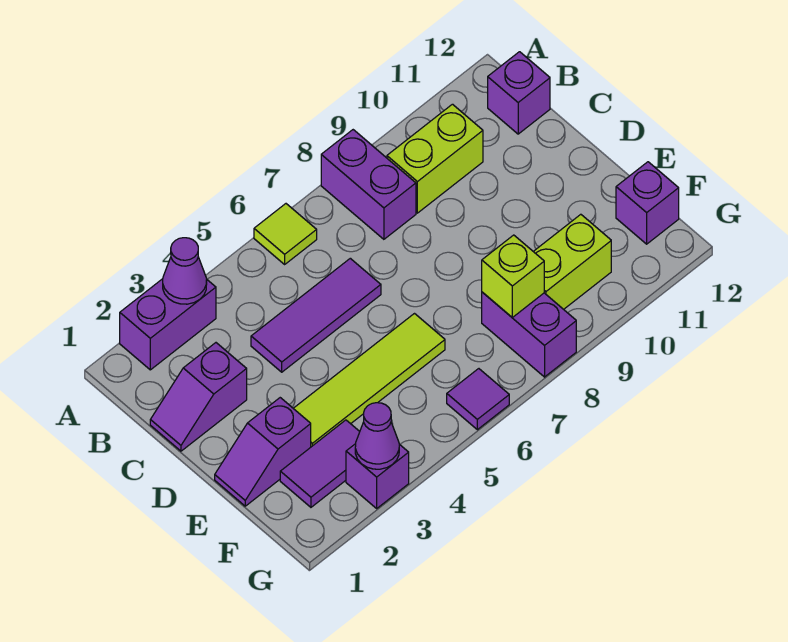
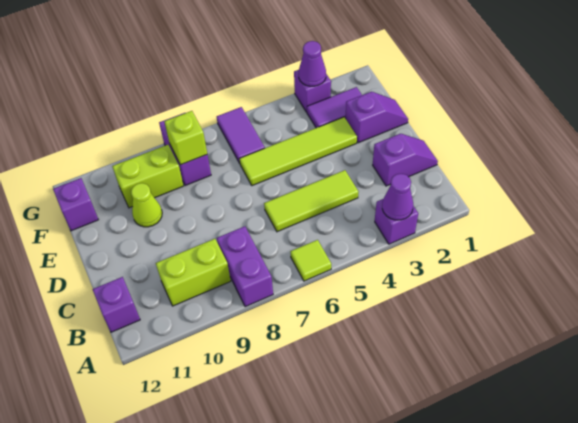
purple 1x2 brick [120,279,216,370] -> purple 1x1 brick [375,199,418,244]
purple 1x3 tile [251,258,381,372] -> lime 1x3 tile [264,170,358,232]
none -> lime 1x1 cone [131,183,162,227]
purple 1x1 tile [447,369,509,430] -> purple 1x2 tile [217,107,265,163]

